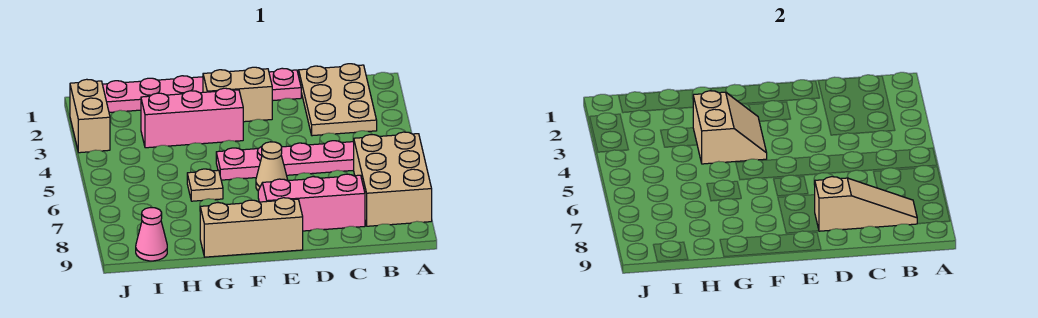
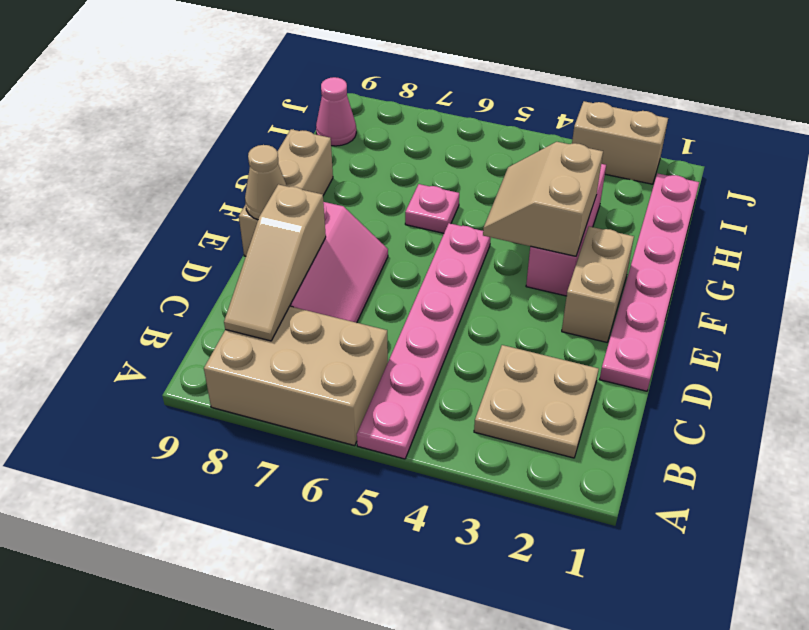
tan 2x3 plate [299,64,377,136] -> tan 2x2 plate [474,345,599,458]
tan 1x1 cone [256,142,288,191] -> tan 1x1 cone moved to [245,145,287,220]
tan 2x2 slope [693,91,767,164] -> tan 2x2 slope turned to [483,142,603,256]
tan 1x1 plate [187,169,223,201] -> pink 1x1 plate [405,184,459,233]

